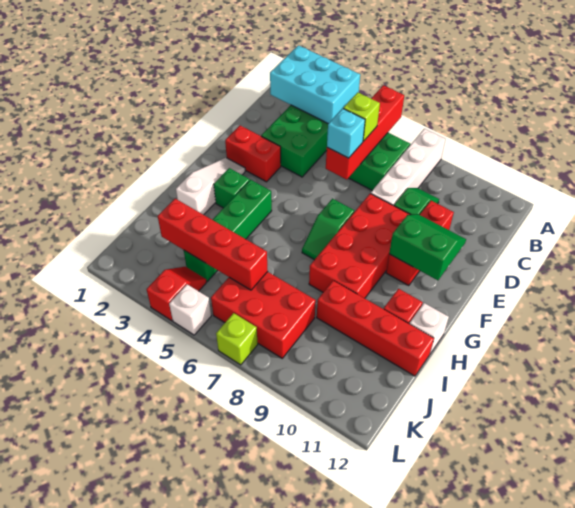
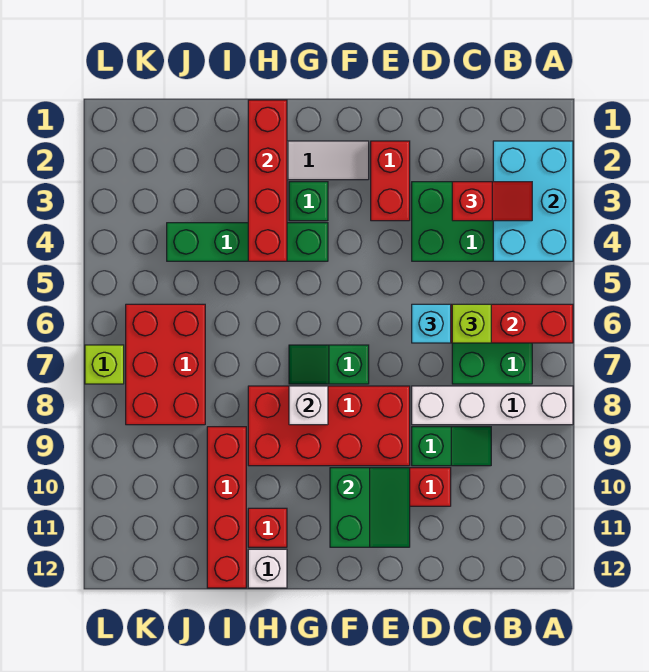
red 1x4 brick [158,199,268,290] -> red 1x4 brick moved to [248,100,287,261]
red 1x2 slope [147,267,207,321] -> red 1x2 slope moved to [452,182,532,221]
white 1x1 brick [169,284,211,335] -> white 1x1 brick moved to [289,386,328,425]

